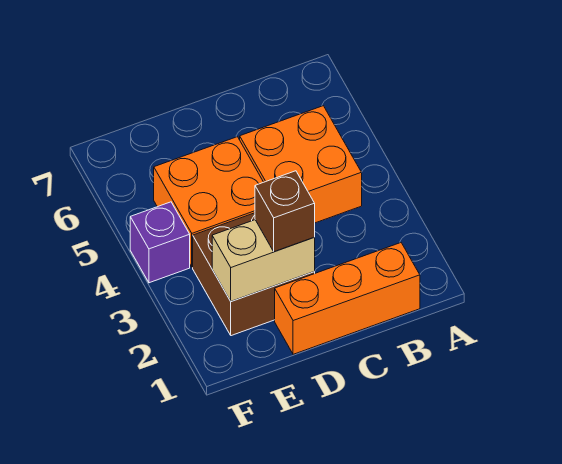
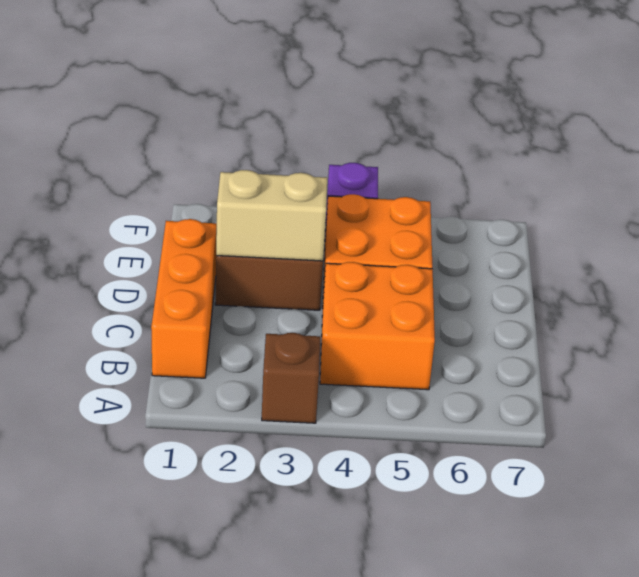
tan 1x2 brick [212,220,315,301] -> tan 1x2 brick turned to [216,170,327,261]
brown 1x1 brick [255,171,315,252] -> brown 1x1 brick moved to [262,333,320,423]

